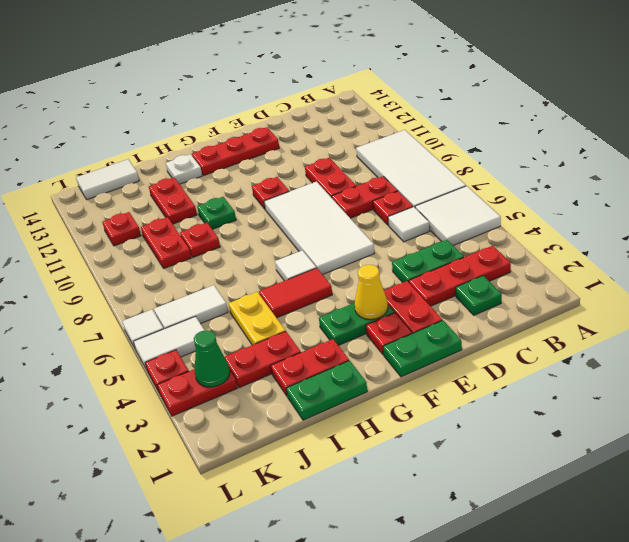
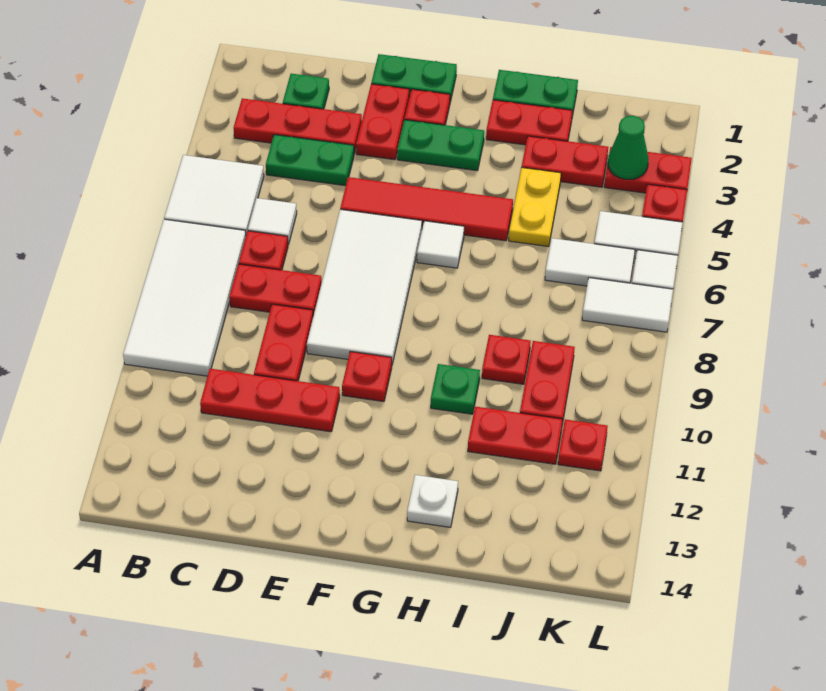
red 1x3 plate [192,127,279,175] -> red 1x3 plate moved to [200,369,340,432]
yellow 1x1 cone [355,265,388,319] -> none
red 1x2 tile [259,268,332,318] -> red 1x4 tile [340,177,513,241]
red 1x2 plate [149,178,197,224] -> red 1x2 plate turned to [468,407,563,464]
white 1x2 tile [76,159,139,200] -> white 1x2 tile moved to [582,278,673,332]

